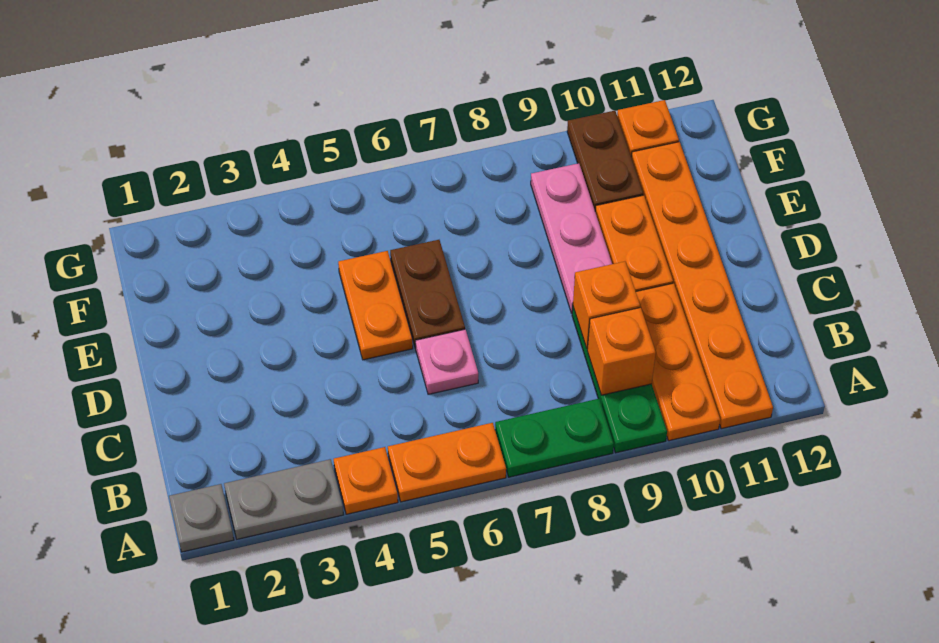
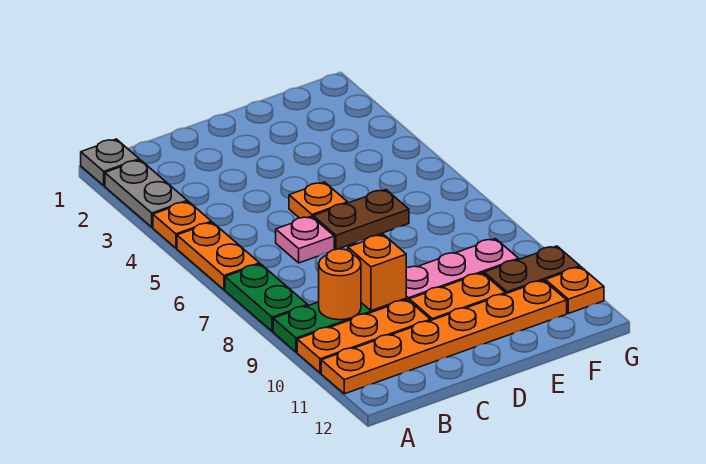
orange 1x1 brick [587,308,656,395] -> orange 1x1 round brick [319,249,361,320]
orange 1x2 plate [338,251,413,360] -> orange 1x1 plate [289,182,348,218]

